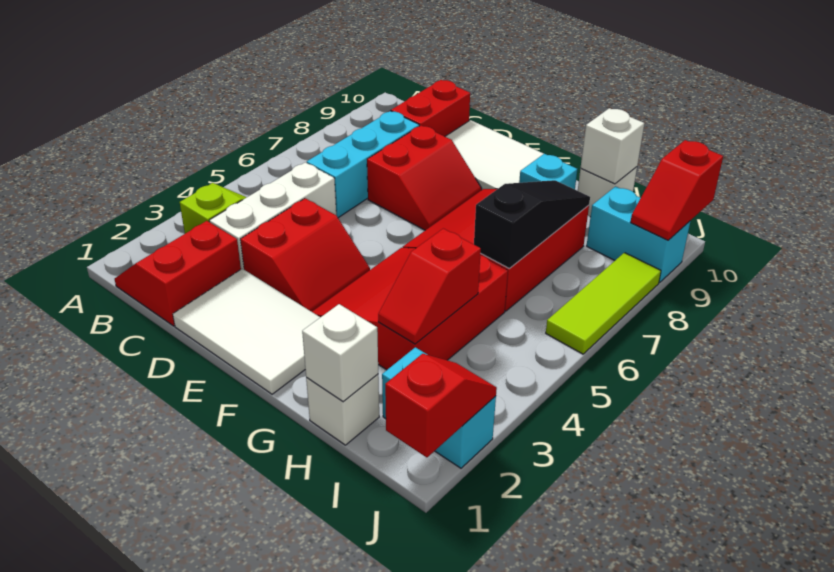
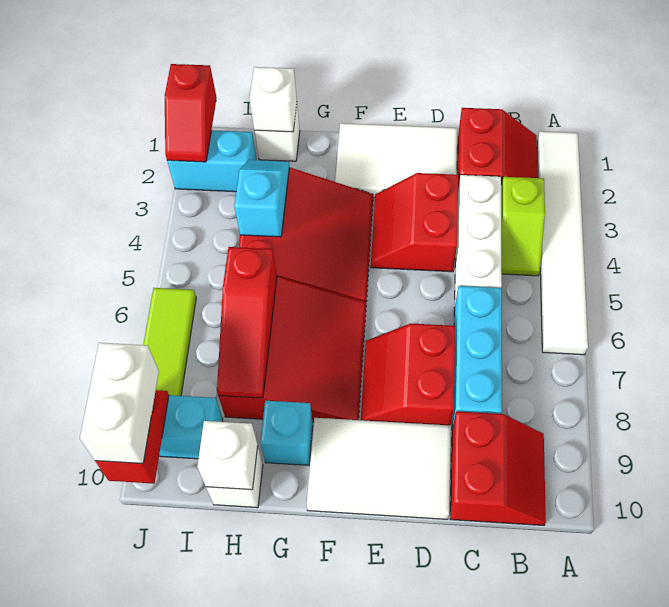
none -> white 1x6 tile [537,131,588,355]
red 1x2 slope [378,228,481,344] -> cyan 1x2 slope [234,160,289,237]
black 1x3 slope [474,180,590,269] -> red 1x3 slope [217,247,277,398]
none -> white 1x2 brick [80,343,159,464]

